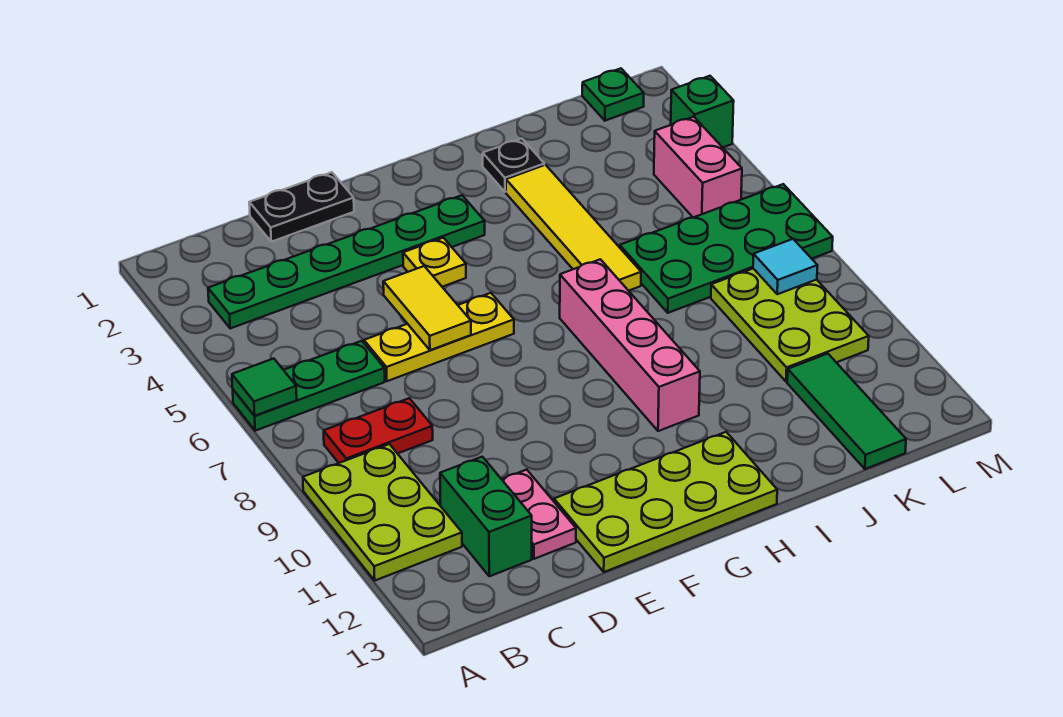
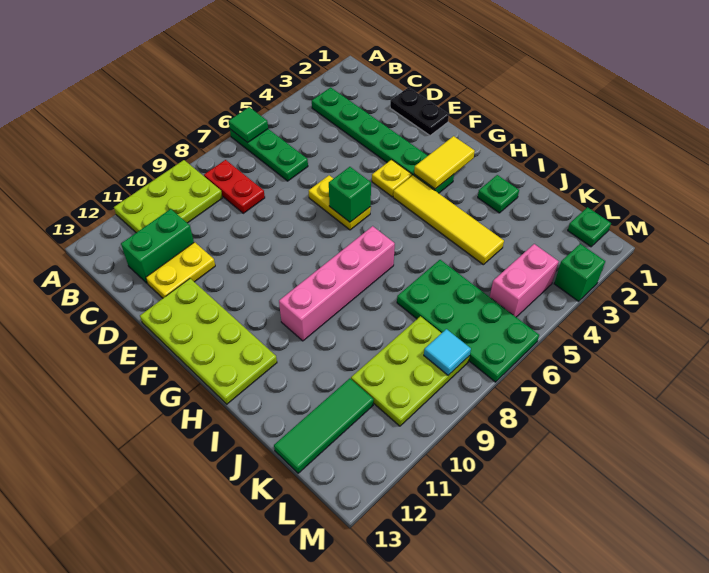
yellow 1x3 plate [364,293,514,381] -> yellow 1x2 plate [309,175,371,230]
pink 1x2 plate [502,470,576,559] -> yellow 1x2 plate [146,242,215,298]
yellow 1x2 tile [383,266,471,350] -> yellow 1x2 tile moved to [414,136,475,189]
none -> green 1x1 brick [329,167,371,222]
black 1x1 plate [483,139,544,192] -> green 1x1 plate [478,175,519,213]
yellow 1x4 tile [506,165,641,291] -> yellow 1x4 tile turned to [393,175,504,265]

